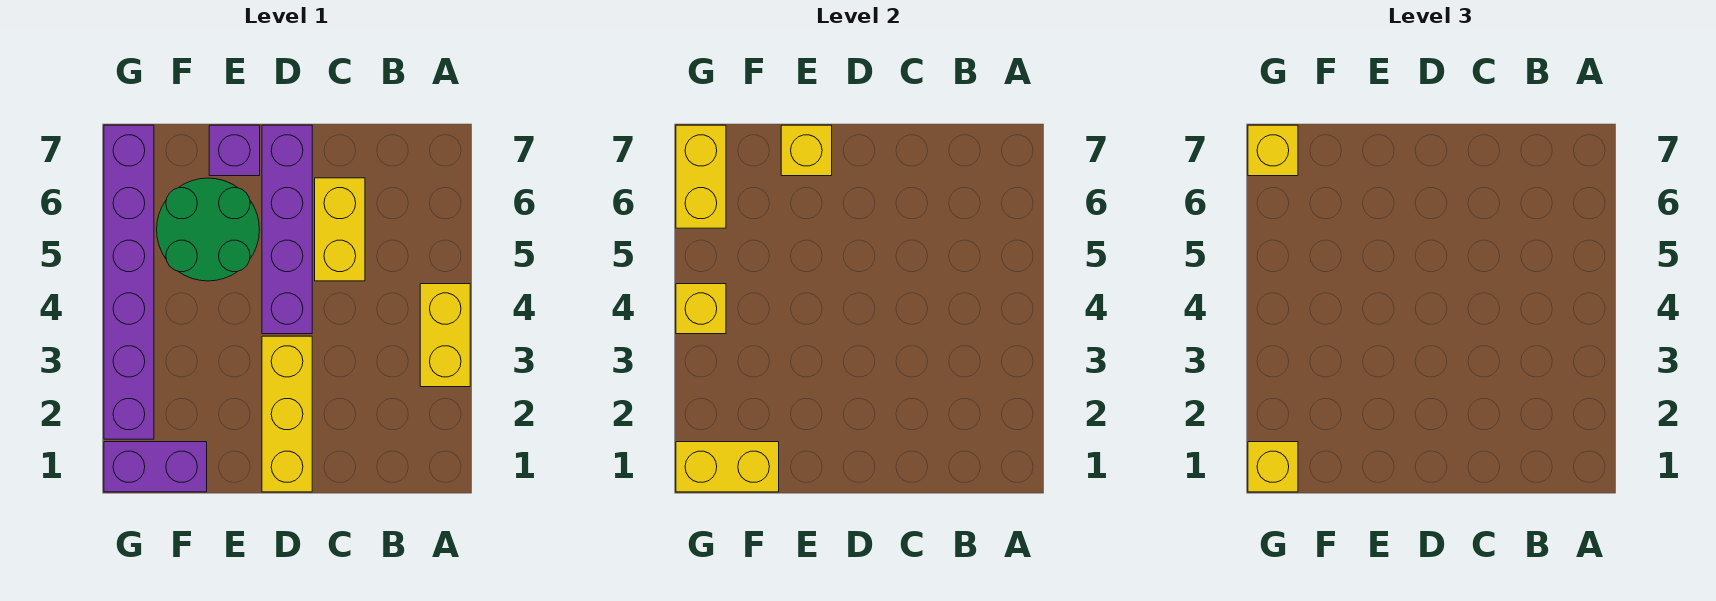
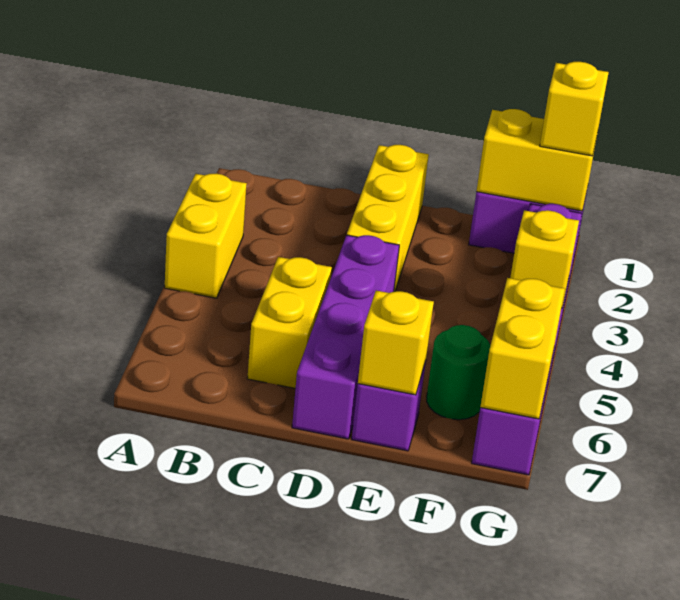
green 2x2 round brick [157,178,259,281] -> green 1x1 round brick [427,325,490,420]
yellow 1x1 brick [1248,125,1298,176] -> none

